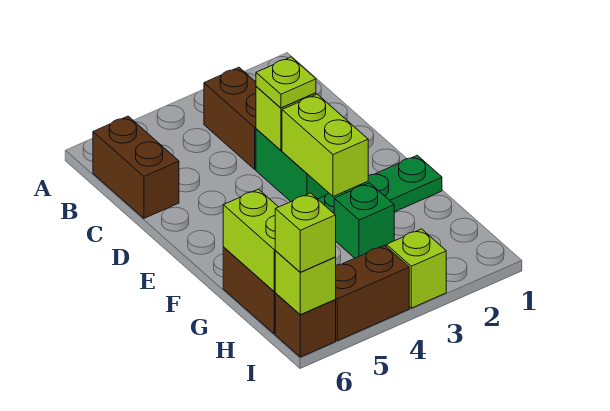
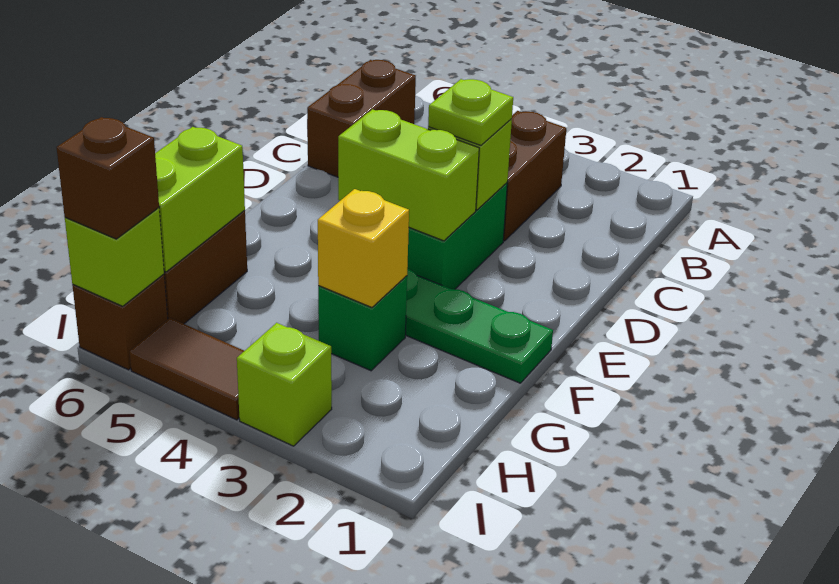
lime 1x2 brick [282,94,368,196] -> lime 1x2 brick turned to [338,109,479,241]
none -> yellow 1x1 brick [318,189,409,307]
brown 1x2 brick [335,245,409,341] -> brown 1x2 tile [129,318,244,420]
lime 1x1 brick [275,193,336,272] -> brown 1x1 brick [57,117,159,239]

